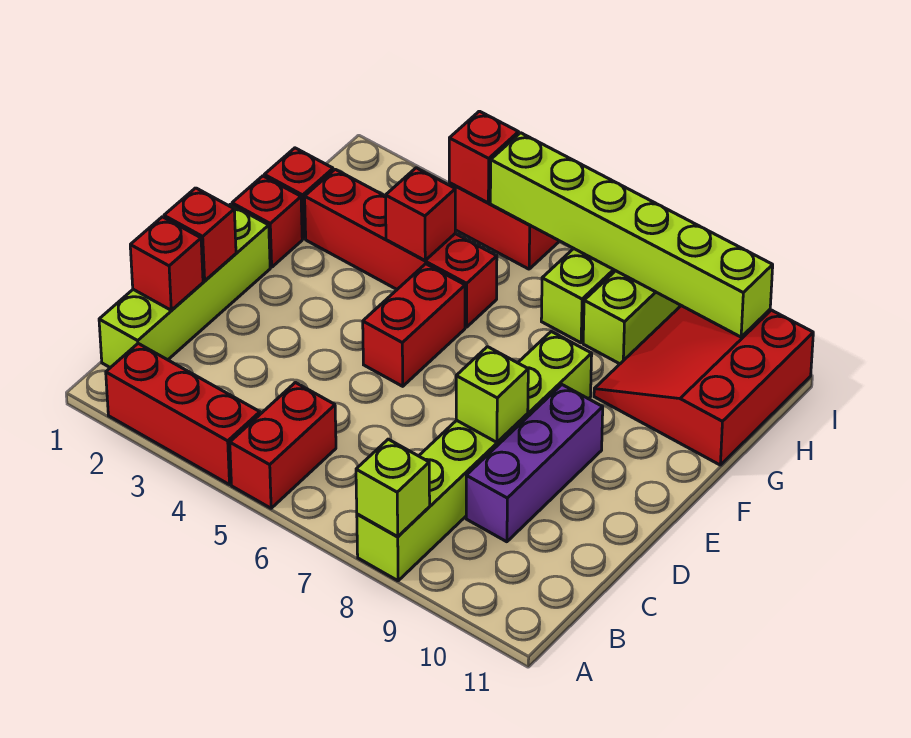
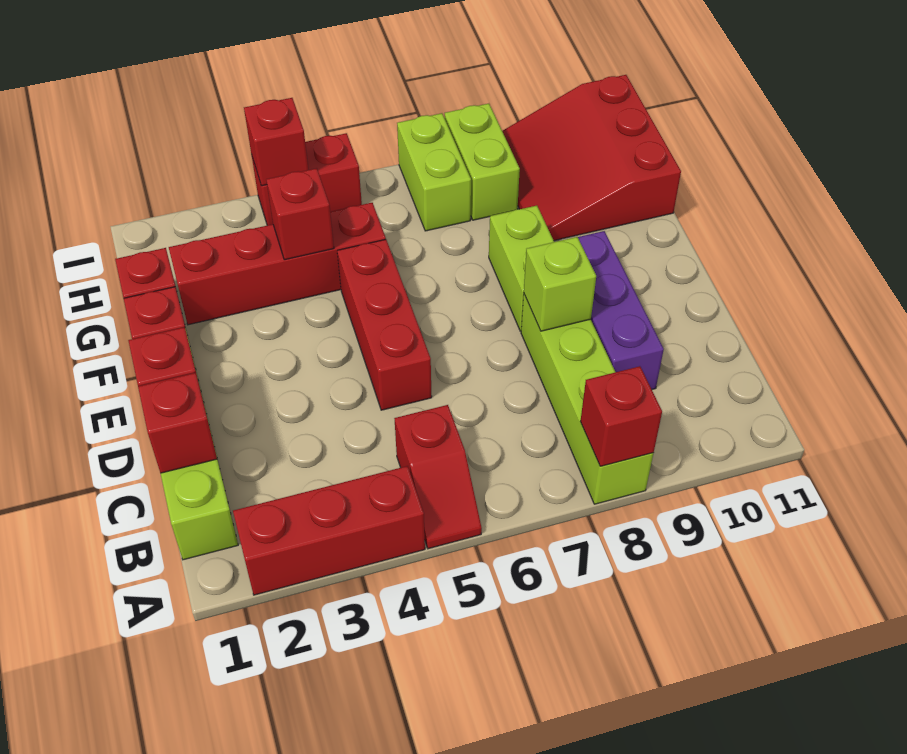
red 1x2 brick [230,383,336,508] -> red 1x2 slope [394,405,482,549]
lime 1x1 brick [356,439,430,536] -> red 1x1 brick [580,366,662,466]
red 1x2 brick [363,264,465,386] -> red 1x3 brick [337,239,432,410]
lime 1x6 brick [490,133,773,337] -> none

